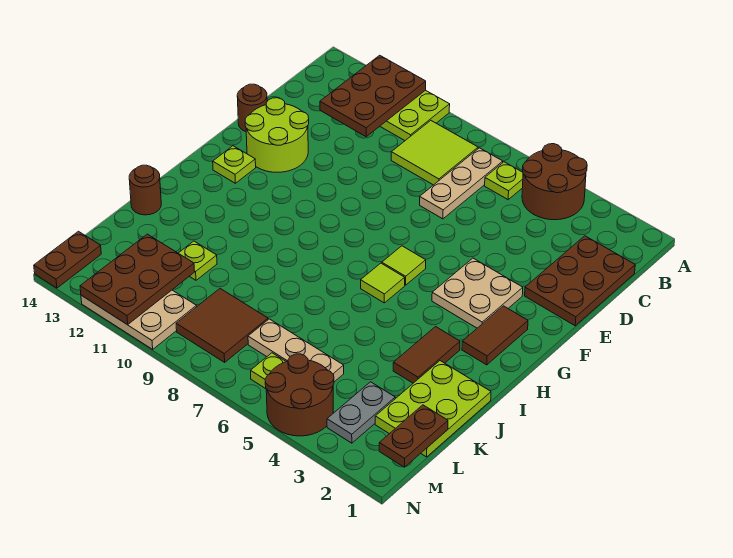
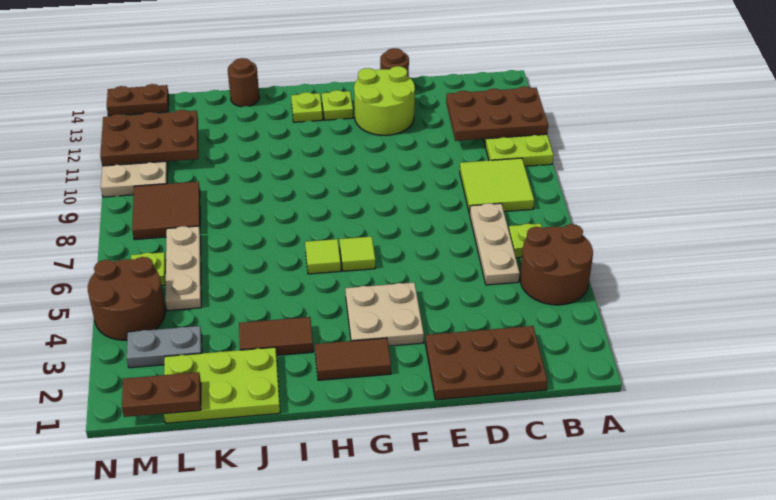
tan 1x3 plate [420,148,503,219] -> tan 1x3 plate turned to [470,203,520,285]
lime 1x1 plate [179,241,217,280] -> lime 1x1 plate moved to [291,92,323,122]

